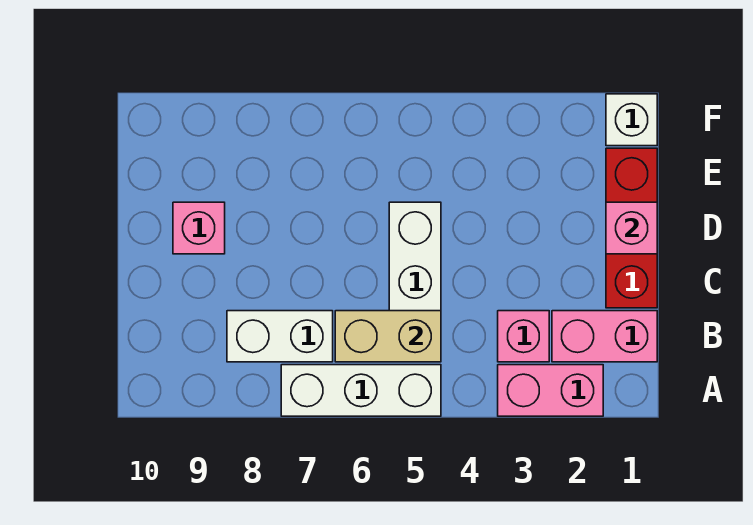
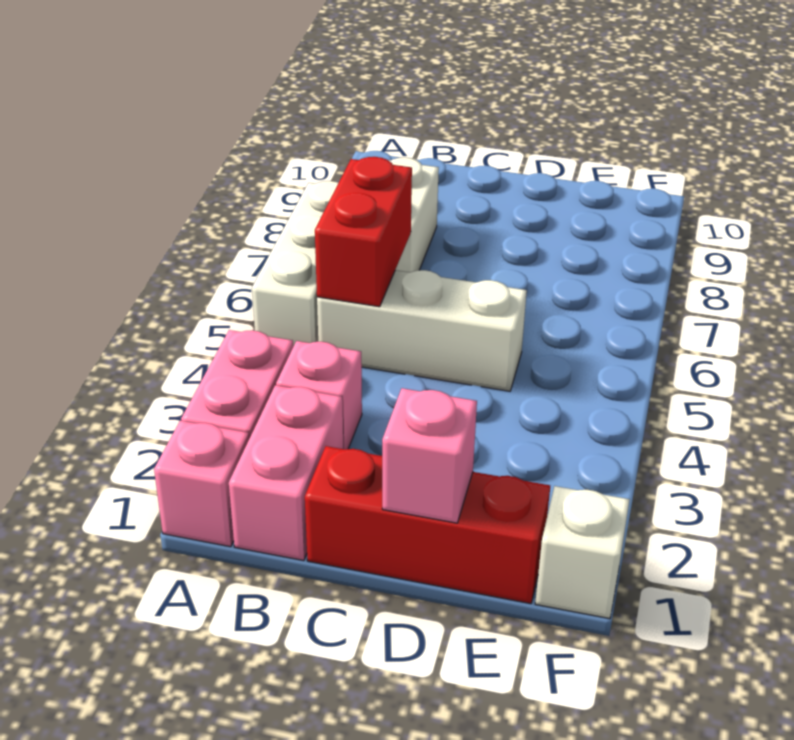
tan 1x2 brick [335,311,441,362] -> red 1x2 brick [315,157,412,307]
pink 1x1 brick [173,202,225,254] -> pink 1x1 brick moved to [154,421,249,547]

